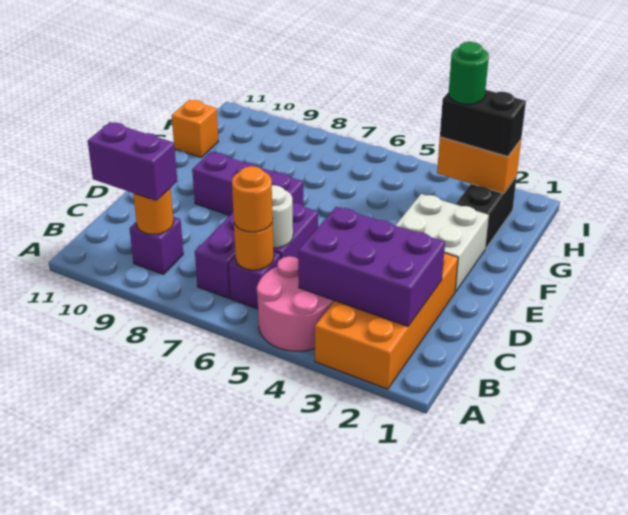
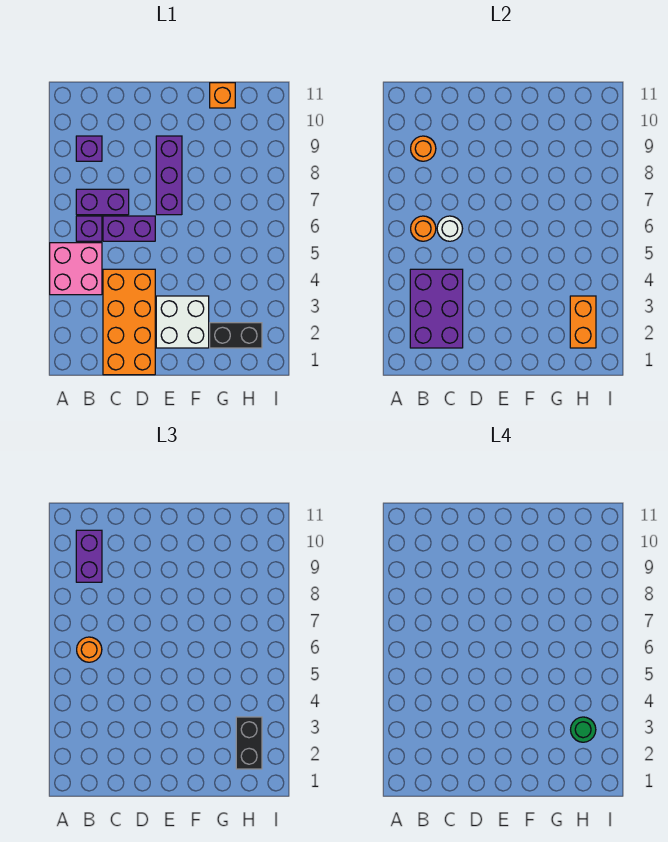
orange 2x4 brick [315,253,458,389] -> orange 2x4 brick turned to [103,269,155,375]
pink 2x2 round brick [257,256,335,351] -> pink 2x2 brick [50,243,102,295]

